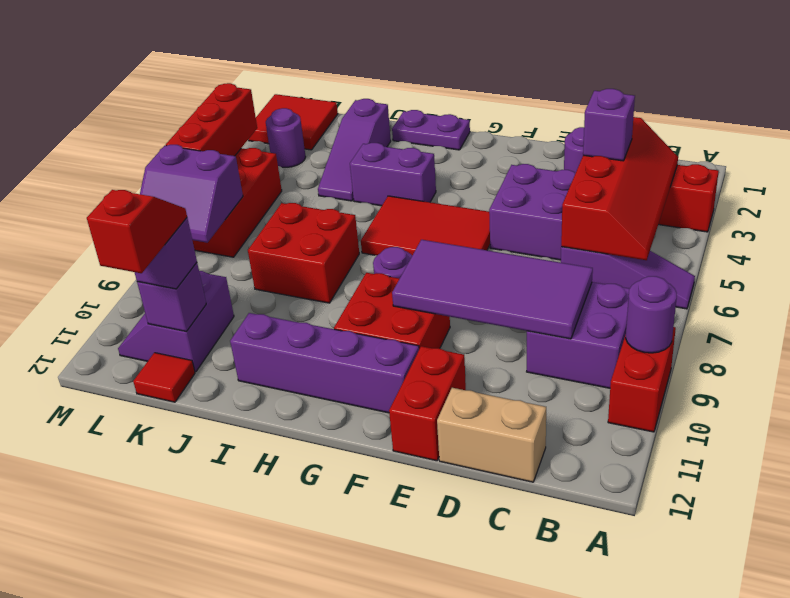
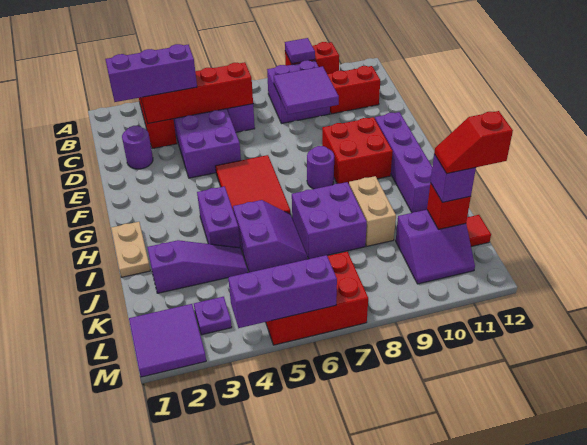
purple 1x1 round brick [626,276,677,353] -> purple 1x1 tile [285,38,315,64]
purple 1x1 brick [583,89,635,161] -> purple 1x3 brick [105,44,197,102]
purple 2x4 tile [392,240,593,339] -> purple 2x2 tile [274,66,339,114]
tan 1x2 brick [437,388,546,482] -> tan 1x2 brick moved to [349,176,396,246]
red 1x2 brick [389,346,466,461] -> red 1x2 brick moved to [327,66,380,114]
purple 1x2 plate [392,110,470,150] -> tan 1x2 plate [111,222,150,277]
red 2x2 brick [248,203,359,303] -> purple 2x2 brick [292,182,367,259]
purple 1x1 brick [137,263,206,332] -> red 1x1 brick [427,183,471,229]
red 2x2 tile [248,94,338,150] -> purple 2x2 tile [129,304,206,377]
purple 1x1 round brick [266,108,306,167] -> purple 1x1 plate [194,297,232,335]
purple 2x2 slope [140,145,243,243] -> purple 2x2 slope moved to [233,200,307,272]
red 1x3 brick [166,83,257,156] -> purple 1x3 brick [228,255,337,328]

